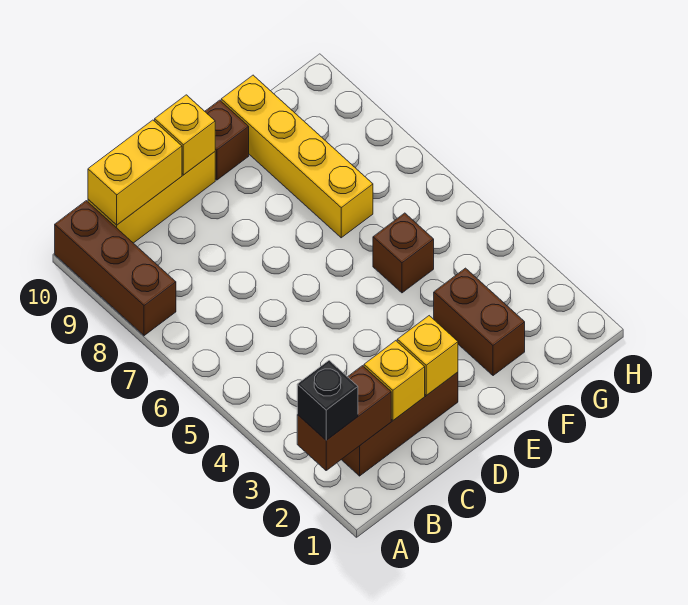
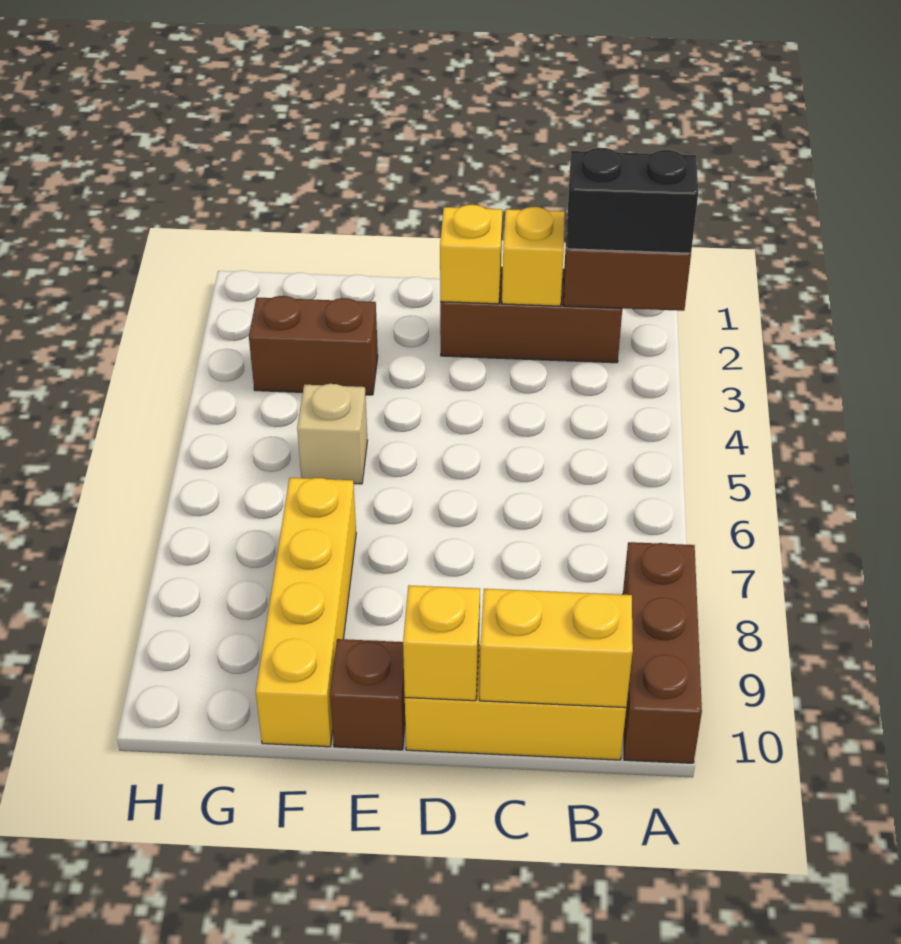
black 1x1 brick [297,361,358,440] -> black 1x2 brick [567,148,698,253]
brown 1x2 brick [434,268,525,376] -> brown 1x2 brick turned to [249,296,378,395]
brown 1x1 brick [373,213,434,293] -> tan 1x1 brick [297,384,367,484]

